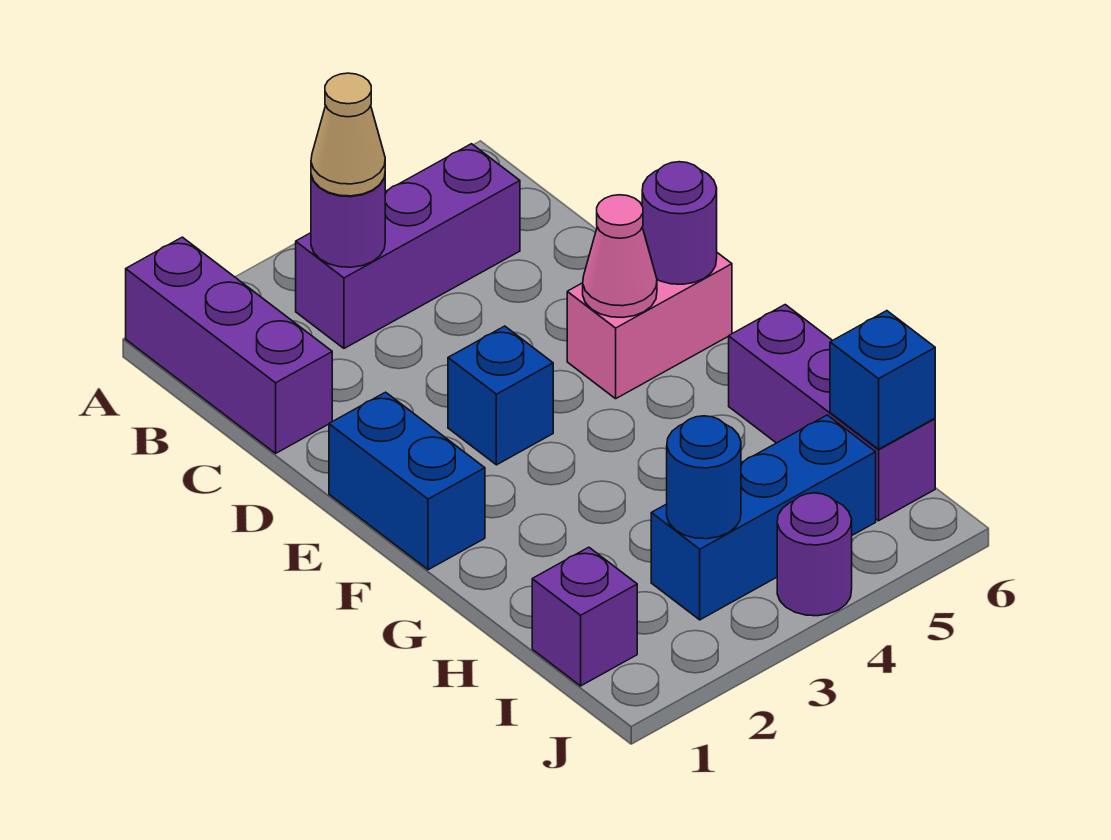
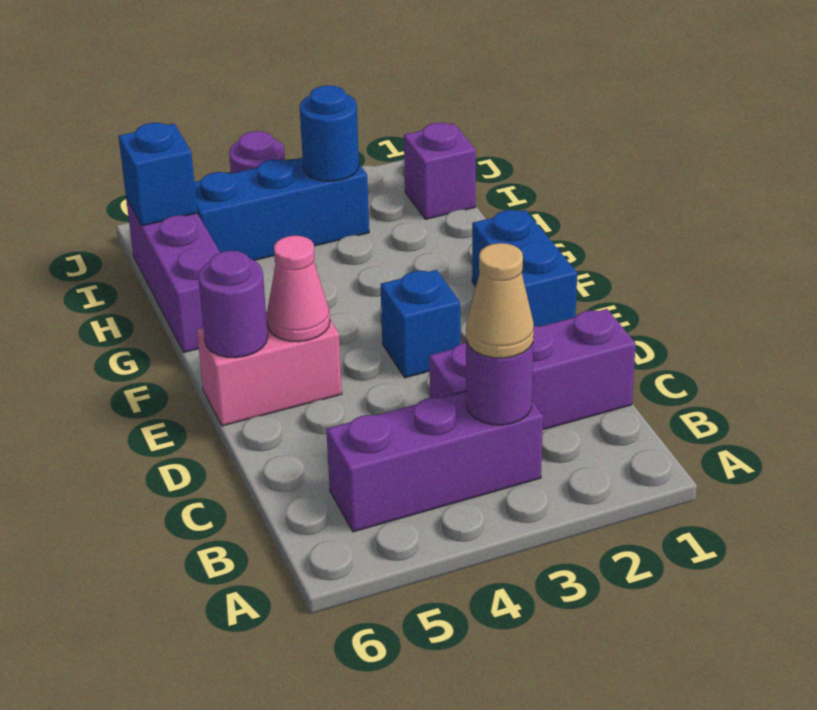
purple 1x3 brick [126,237,332,453] -> purple 1x3 brick turned to [429,309,636,430]

